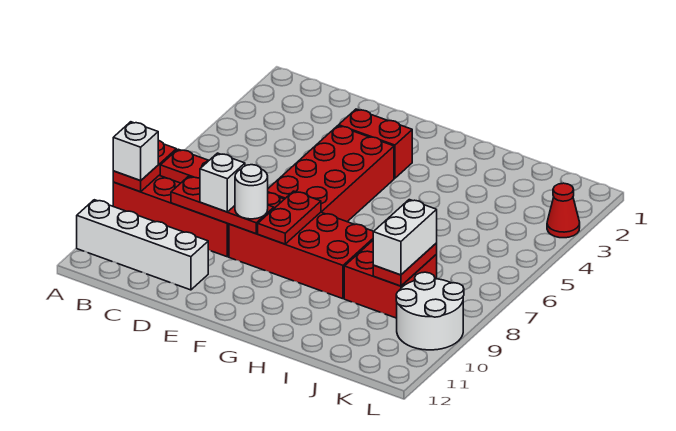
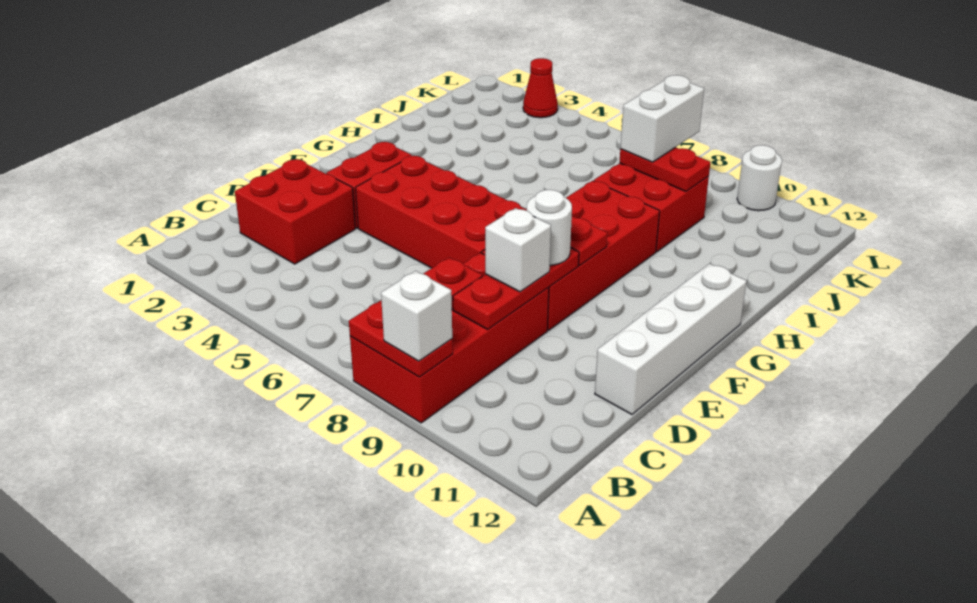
white 1x4 brick [77,200,208,290] -> white 1x4 brick moved to [595,264,747,414]
none -> red 2x2 brick [235,159,355,264]
white 1x2 brick [373,200,437,275] -> white 1x2 brick turned to [620,75,704,162]
white 2x2 round brick [396,272,464,350] -> white 1x1 round brick [737,145,782,211]

